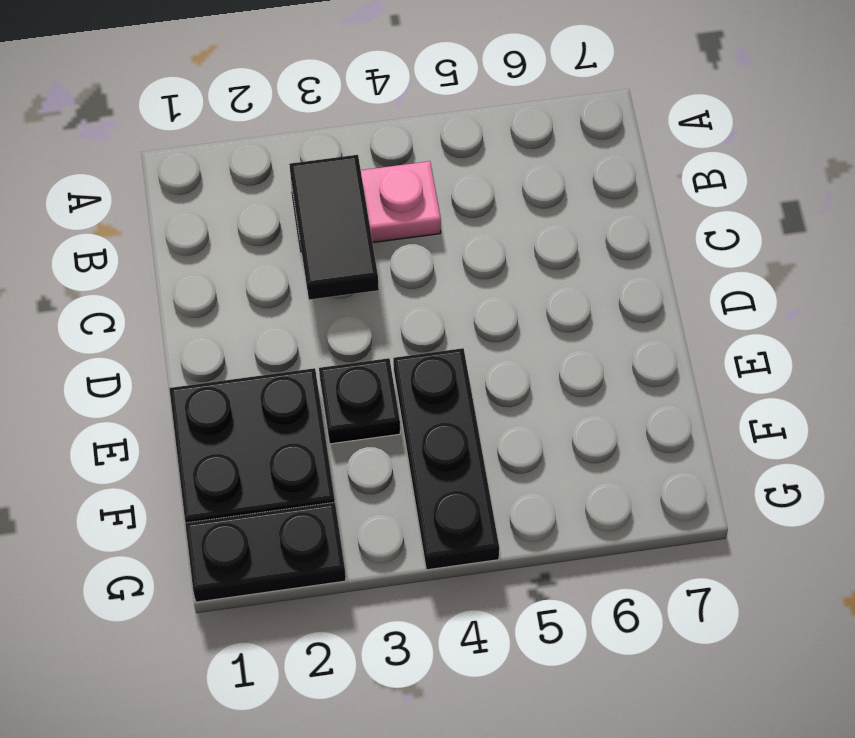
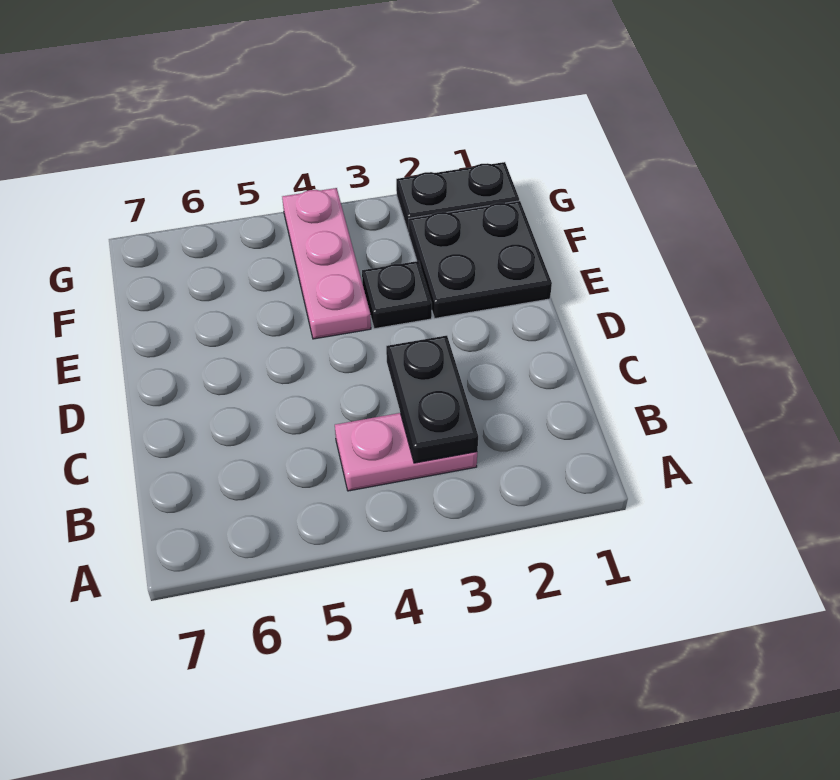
black 1x2 tile [289,155,379,300] -> black 1x2 plate [386,336,478,463]
black 1x3 plate [393,348,499,570] -> pink 1x3 plate [282,188,371,339]

